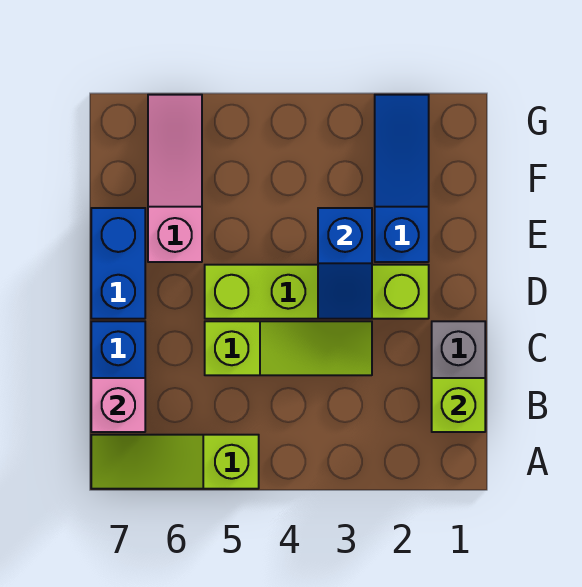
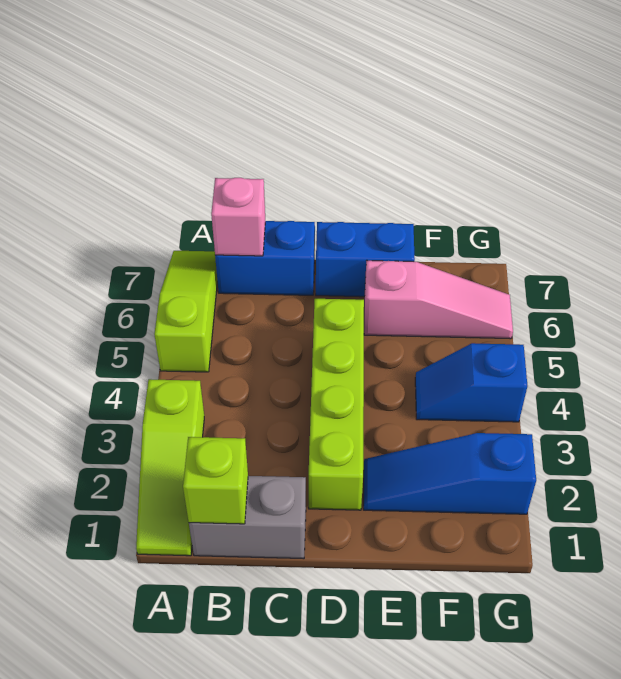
lime 1x3 slope [205,321,372,375] -> lime 1x3 slope moved to [136,379,204,556]
blue 1x2 slope [318,208,372,319] -> blue 1x2 slope moved to [415,343,527,422]
blue 1x3 slope [375,95,429,262] -> blue 1x3 slope turned to [364,433,536,514]

